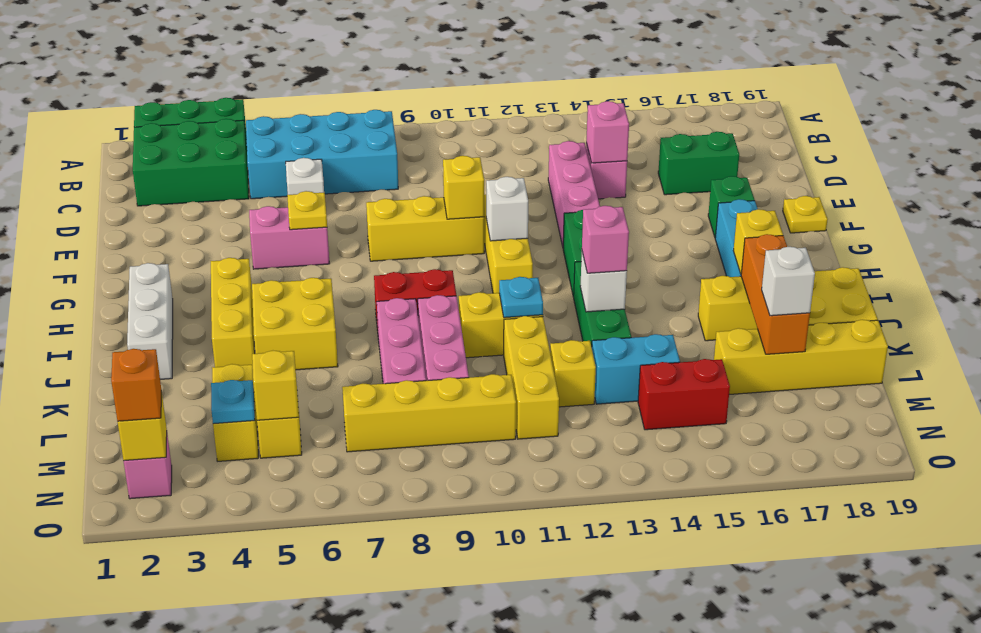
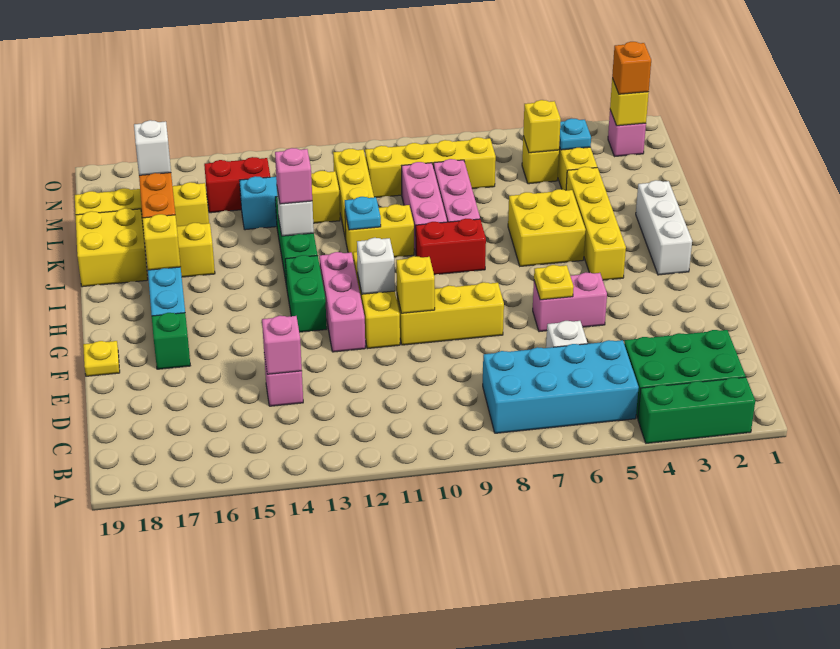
pink 1x3 brick [548,141,600,246] -> pink 1x3 brick moved to [319,252,365,352]
green 1x2 brick [658,132,739,195] -> none
yellow 1x3 brick [211,258,255,367] -> yellow 1x4 brick [566,167,626,280]

